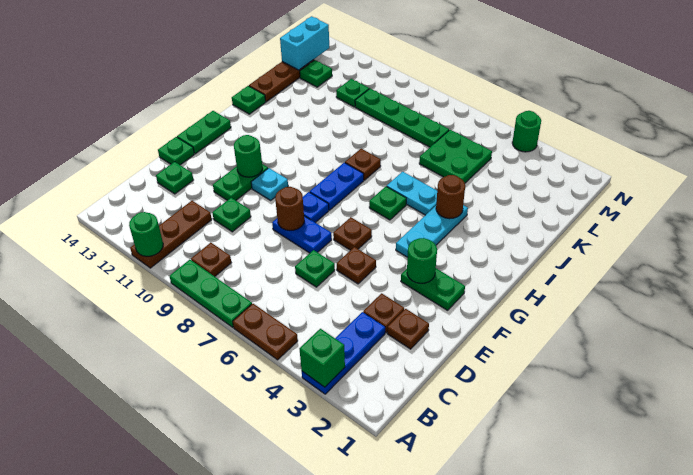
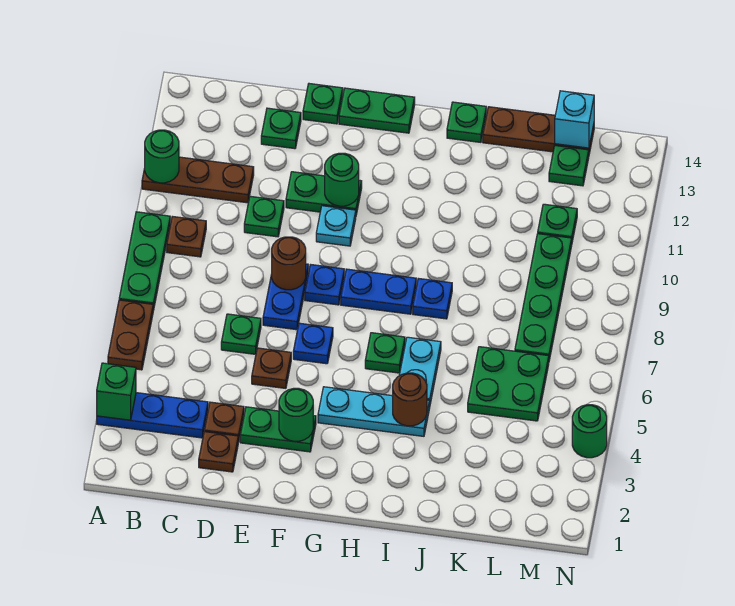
green 1x2 plate [401,269,465,310] -> green 1x2 plate turned to [240,407,316,452]
brown 1x1 plate [333,217,372,250] -> blue 1x1 plate [293,323,333,364]
brown 1x1 plate [345,149,381,180] -> blue 1x1 plate [413,278,452,319]
cyan 1x2 brick [280,16,329,70] -> cyan 1x1 brick [555,91,594,148]

